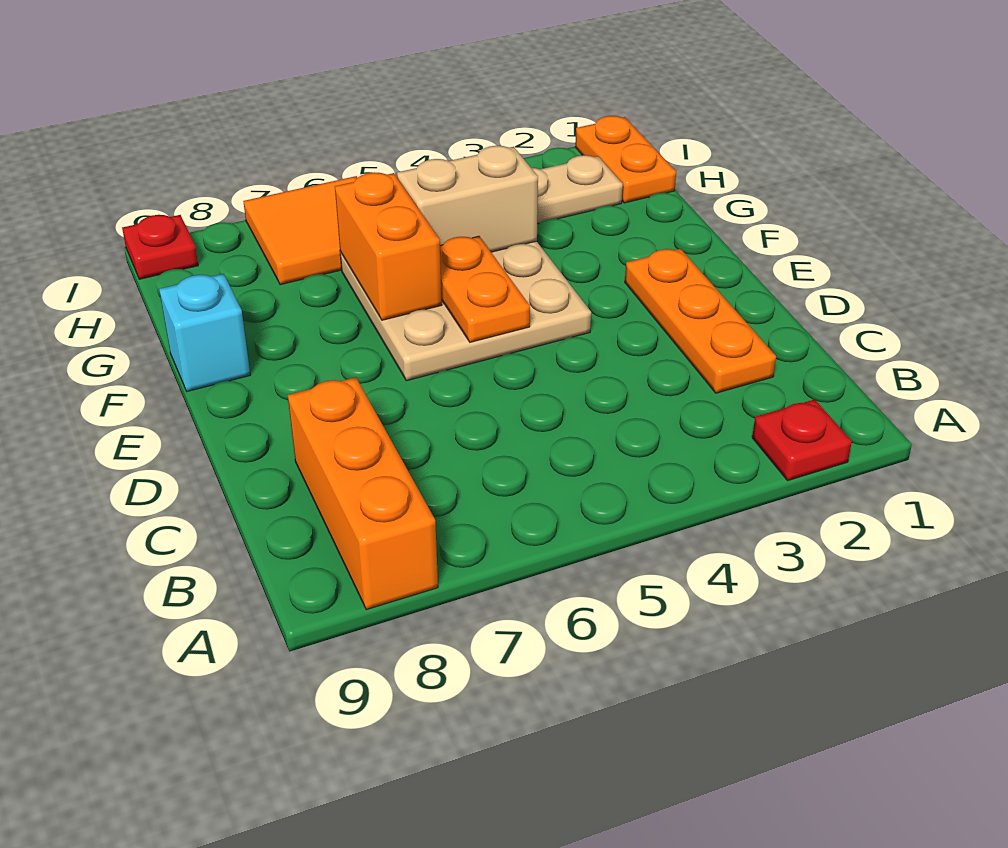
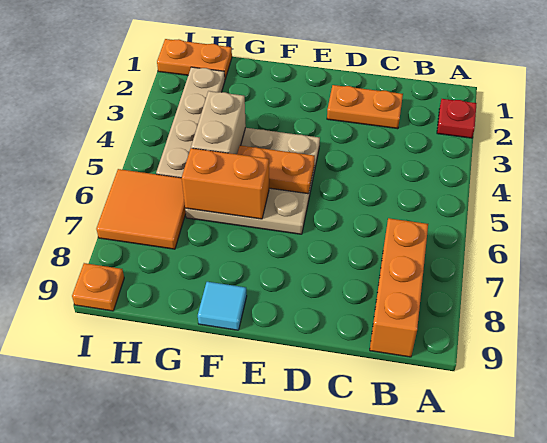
orange 1x3 brick [288,377,438,610] -> orange 1x3 brick turned to [370,218,428,357]
orange 1x3 plate [625,249,776,393] -> orange 1x2 plate [327,85,403,129]
cyan 1x1 brick [159,274,250,391] -> cyan 1x1 tile [198,282,247,330]
red 1x1 plate [122,215,198,279] -> orange 1x1 plate [72,263,124,311]

